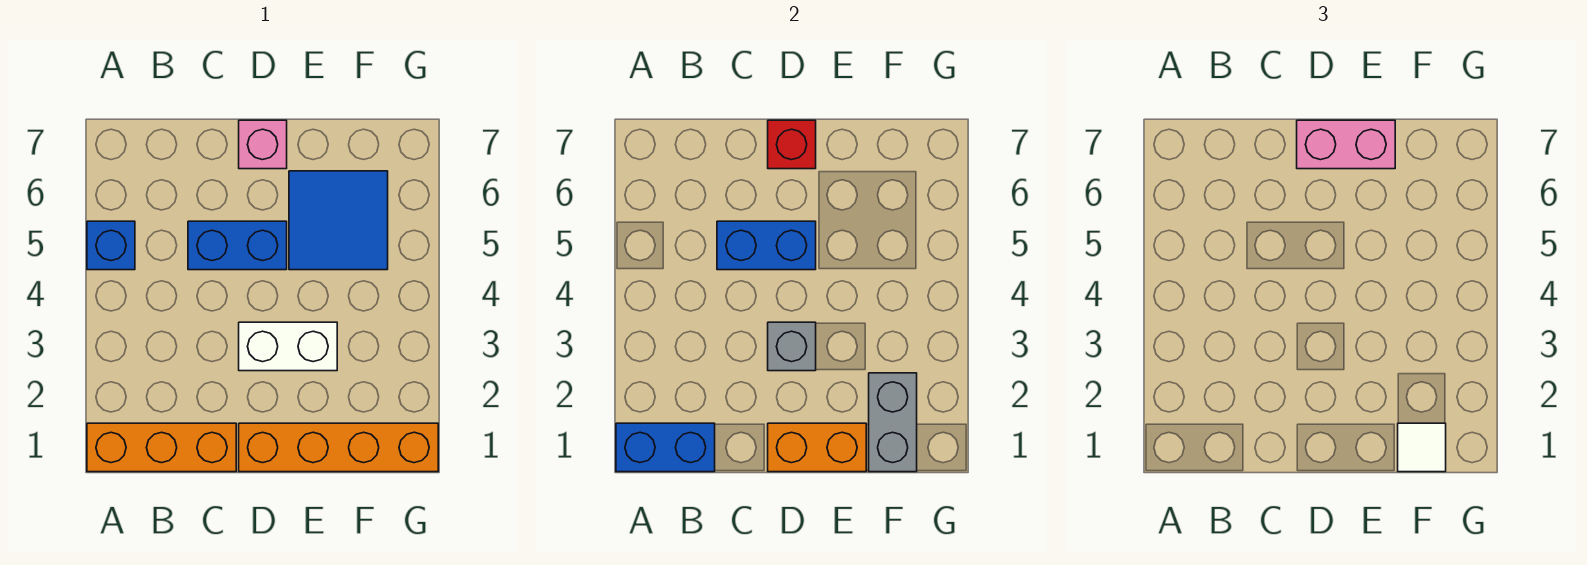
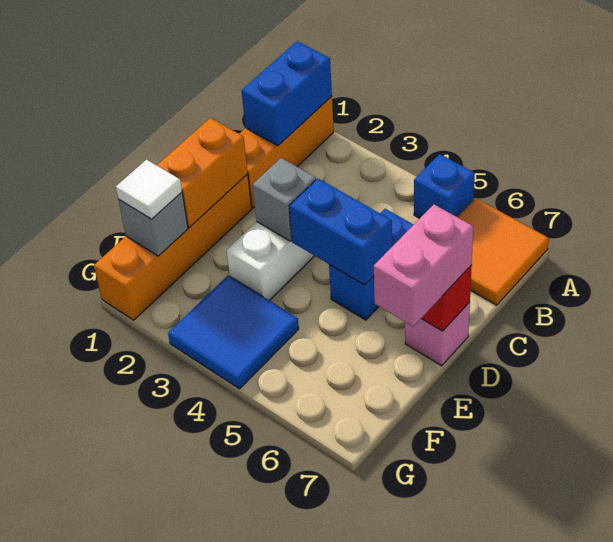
none -> orange 2x2 tile [458,198,549,305]
blue 1x2 brick [717,221,816,270] -> blue 1x2 brick turned to [289,179,392,285]
blue 2x2 tile [289,171,388,270] -> blue 2x2 tile moved to [168,276,299,389]
grey 1x2 brick [869,373,917,472] -> grey 1x1 brick [118,192,188,256]

